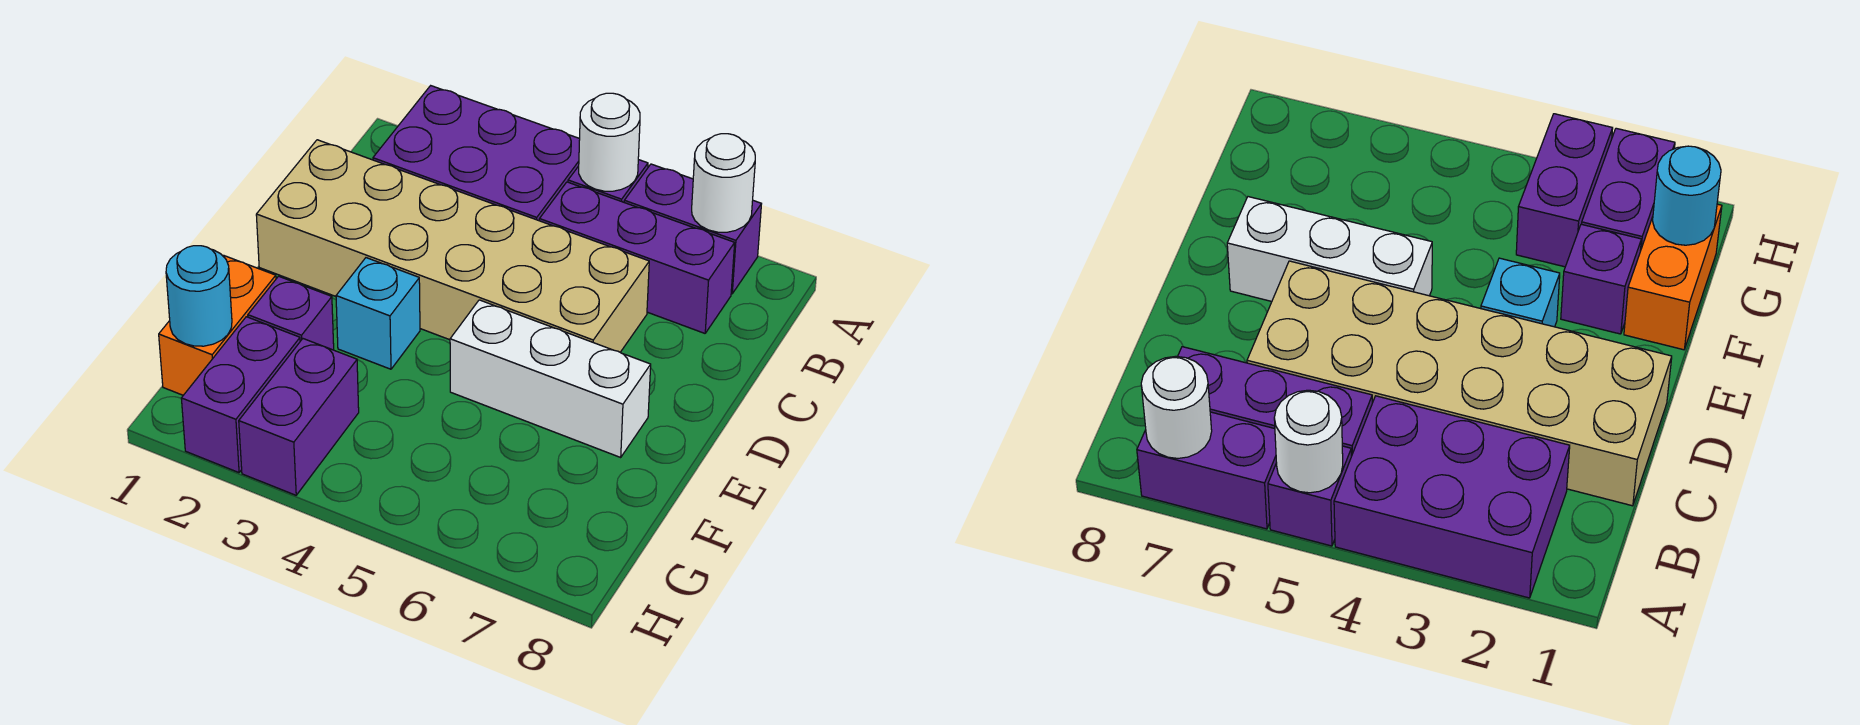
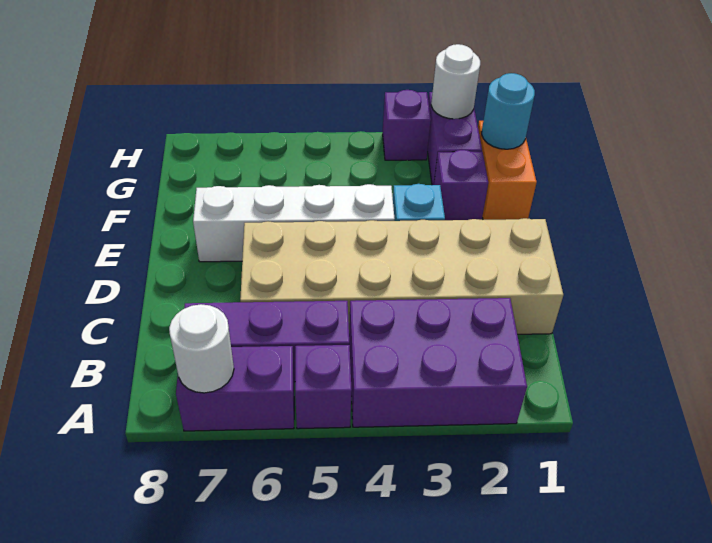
white 1x1 round brick [579,93,640,191] -> white 1x1 round brick moved to [431,44,480,119]
white 1x3 brick [450,300,651,457] -> white 1x4 brick [193,184,395,262]
purple 1x2 brick [239,339,359,495] -> purple 1x1 brick [383,90,431,160]

